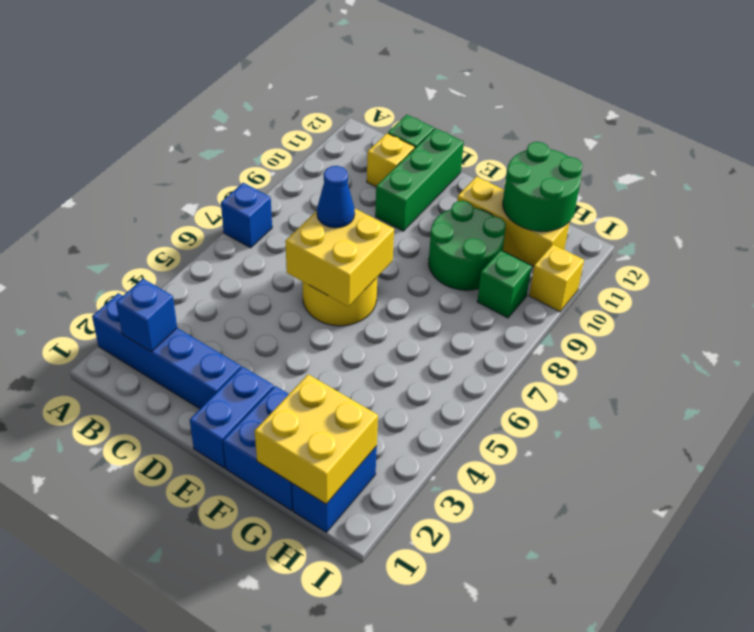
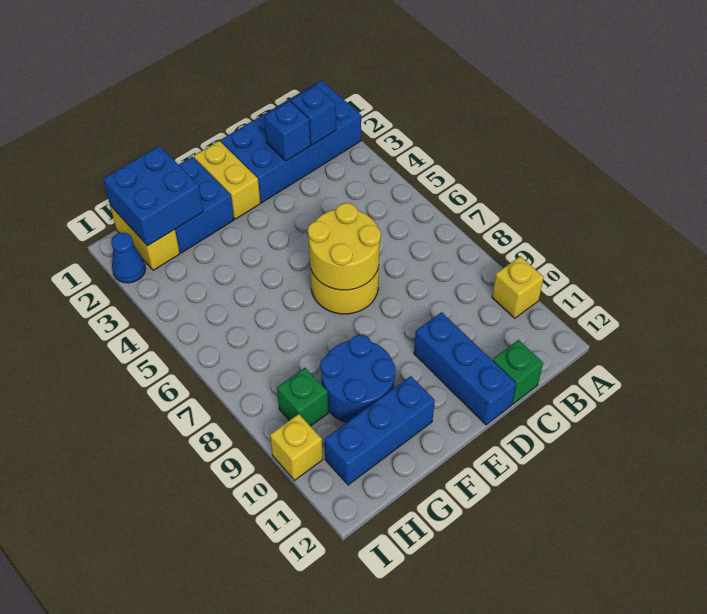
blue 1x4 brick [92,293,241,409] -> blue 2x4 brick [221,80,361,203]
blue 1x1 brick [221,183,272,248] -> blue 1x1 brick moved to [264,101,311,161]
yellow 1x1 brick [367,133,415,187] -> yellow 1x1 brick moved to [492,256,544,318]
yellow 2x2 brick [285,209,394,307] -> yellow 2x2 round brick [308,203,381,290]
blue 1x1 cone [317,166,355,228] -> blue 1x1 cone moved to [111,233,146,283]
green 1x3 brick [375,128,464,231] -> blue 1x3 brick [414,312,516,425]
blue 1x2 brick [190,367,274,468] -> yellow 1x2 brick [194,141,260,219]
green 2x2 round brick [429,201,506,290] -> blue 2x2 round brick [320,335,396,423]
yellow 1x3 brick [457,177,570,266] -> blue 1x3 brick [324,376,435,485]
yellow 2x2 brick [255,374,378,504] -> blue 2x2 brick [103,146,203,246]
green 2x2 round brick [503,142,583,231] -> none
blue 1x2 brick [292,446,377,532] -> yellow 1x2 brick [110,206,180,270]

